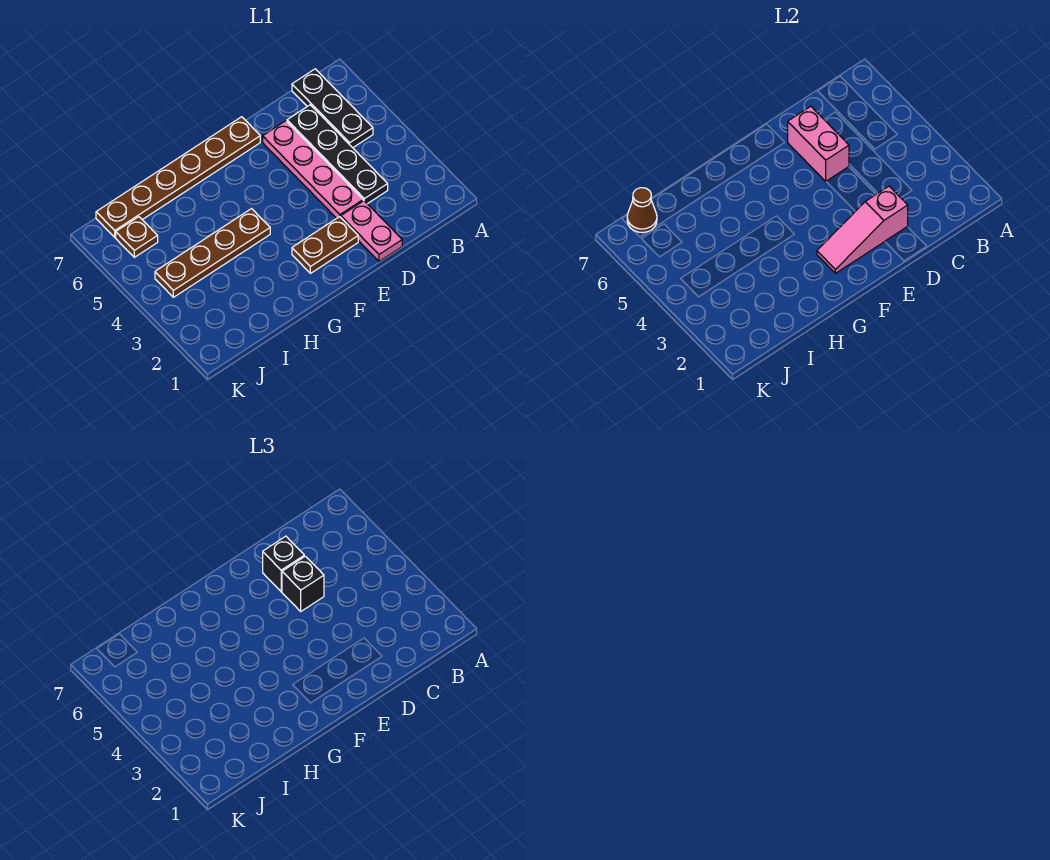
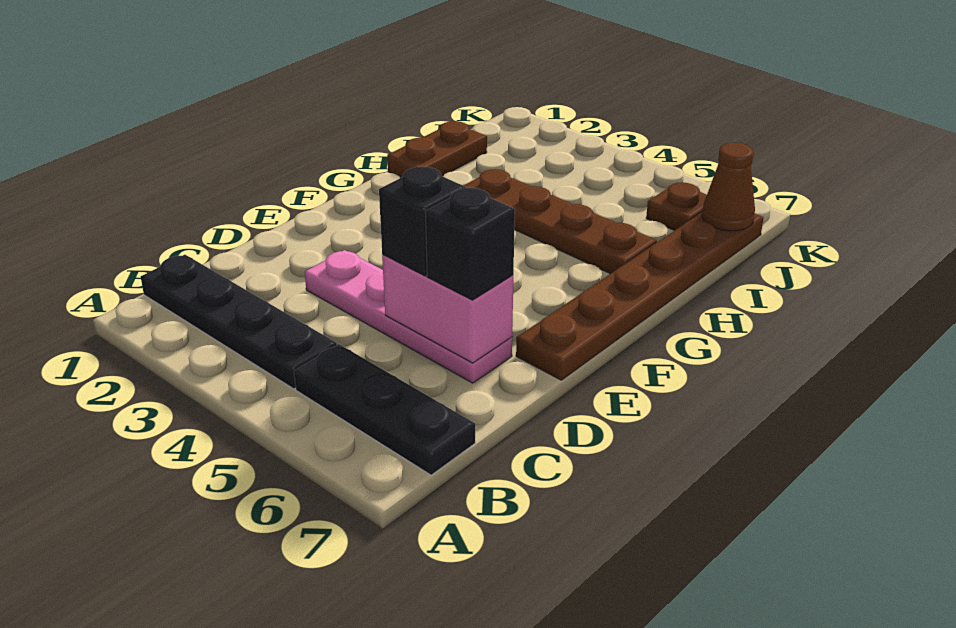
black 1x4 plate [287,105,388,204] -> black 1x4 plate moved to [141,255,337,389]
pink 1x2 plate [341,201,402,261] -> none
pink 1x3 slope [817,186,908,273] -> none
brown 1x2 plate [292,217,358,273] -> brown 1x2 plate moved to [387,121,487,177]
brown 1x4 plate [155,209,270,297] -> brown 1x4 plate turned to [464,169,657,274]

